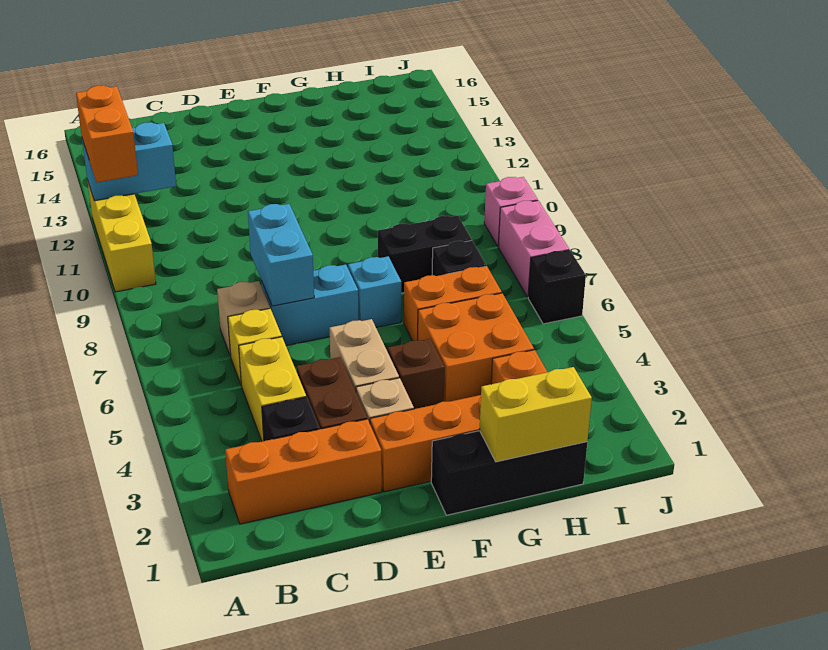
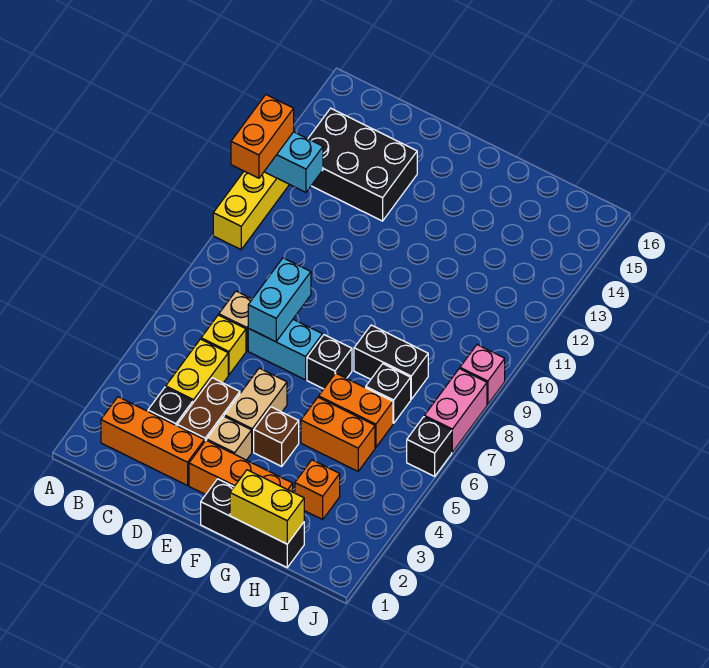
none -> black 2x3 brick [308,108,417,221]
cyan 1x1 brick [348,256,401,327] -> black 1x1 brick [307,335,352,389]
orange 2x2 brick [418,293,534,402] -> orange 1x2 brick [301,397,375,471]

